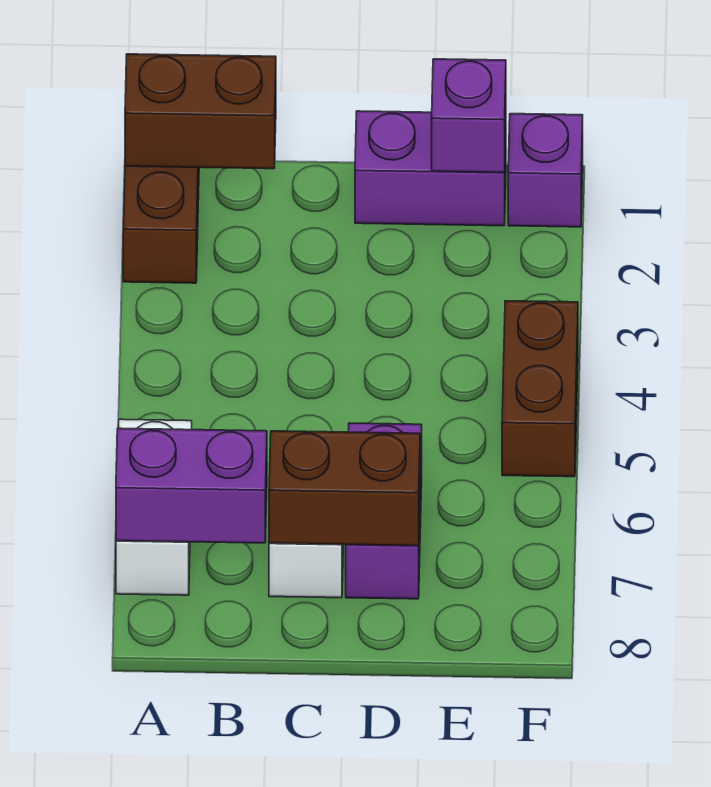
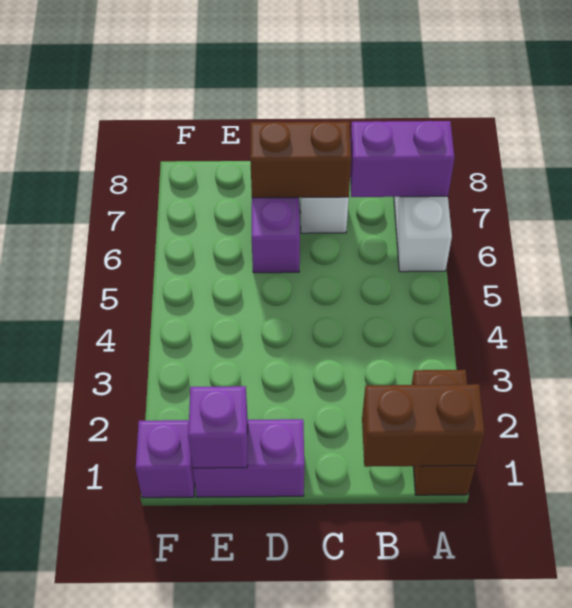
brown 1x2 brick [502,301,578,477] -> none

